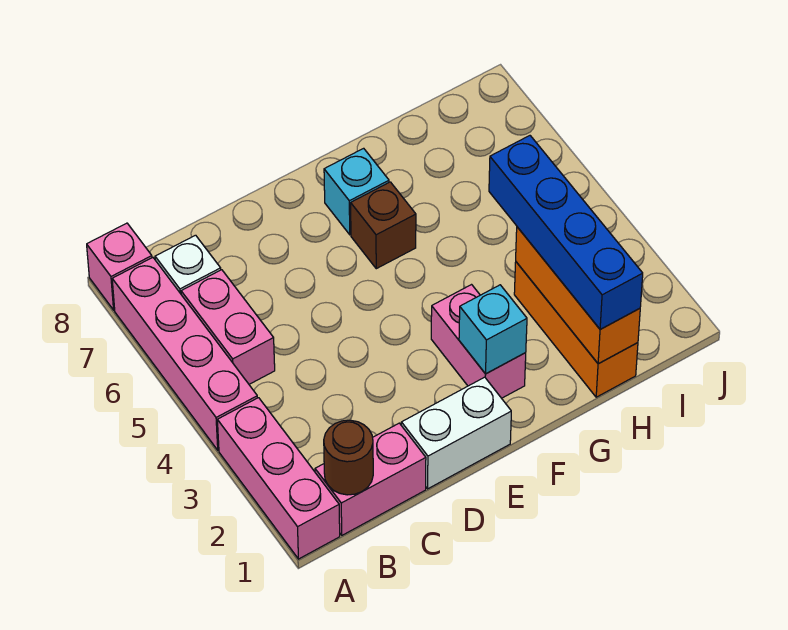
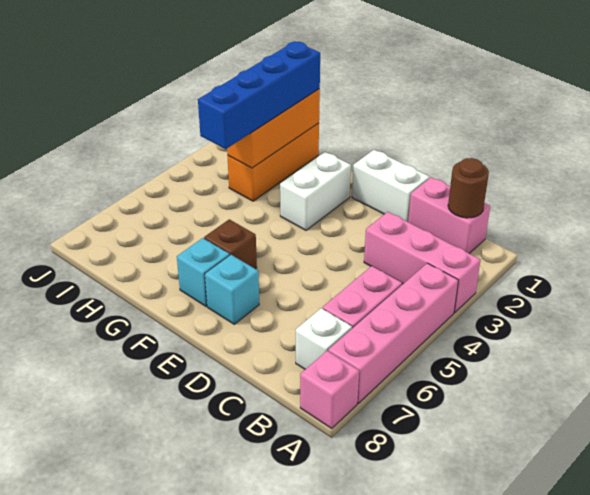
pink 1x3 brick [217,398,340,559] -> pink 1x3 brick turned to [364,212,481,313]
pink 1x2 brick [431,285,526,398] -> white 1x2 brick [280,152,351,230]
cyan 1x1 brick [459,285,527,374] -> cyan 1x1 brick moved to [205,255,259,324]

